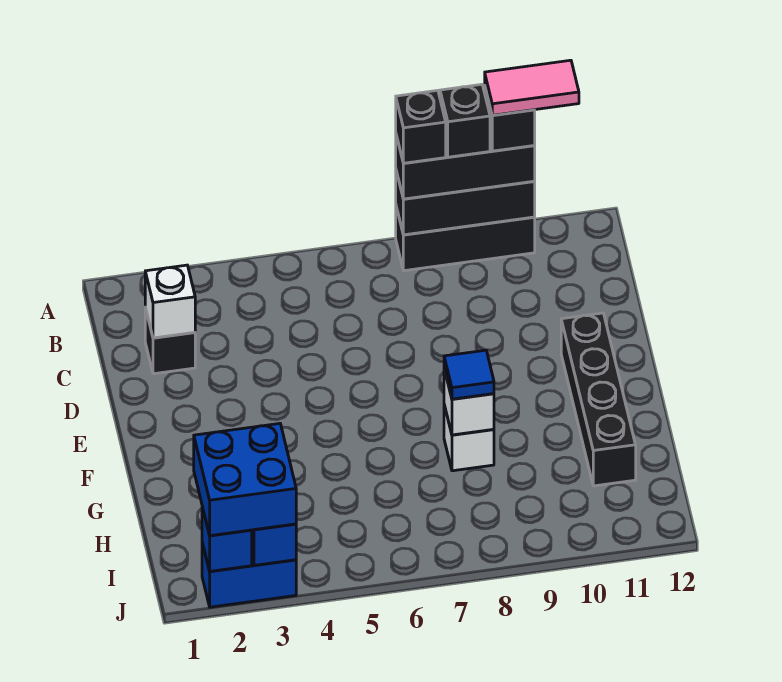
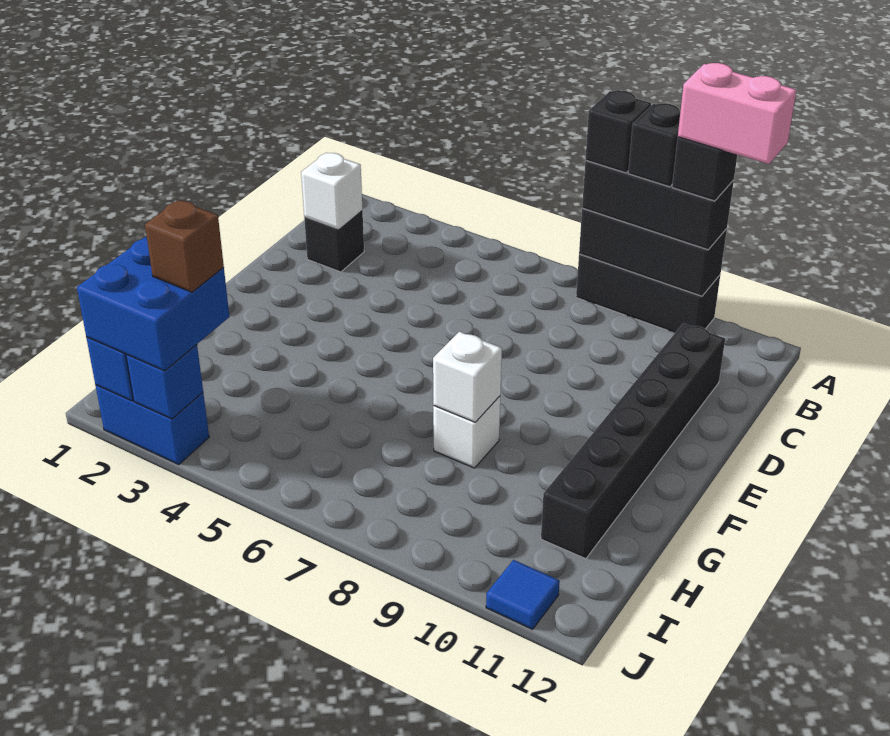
pink 1x2 tile [485,60,579,115] -> pink 1x2 brick [678,63,796,164]
black 1x4 brick [561,313,636,486] -> black 1x6 brick [541,323,725,559]
blue 1x1 tile [444,350,494,399] -> blue 1x1 tile moved to [486,560,560,629]
none -> brown 1x1 brick [145,200,224,292]

